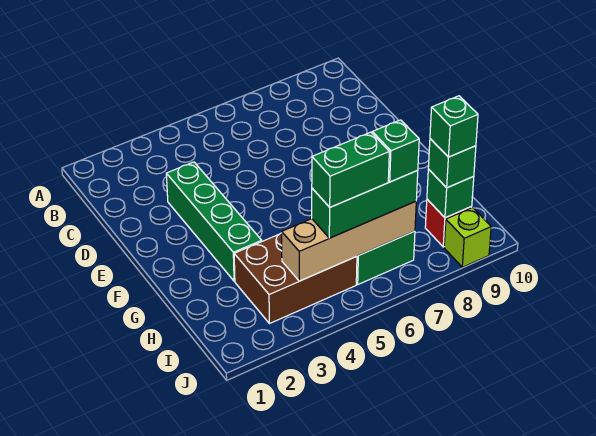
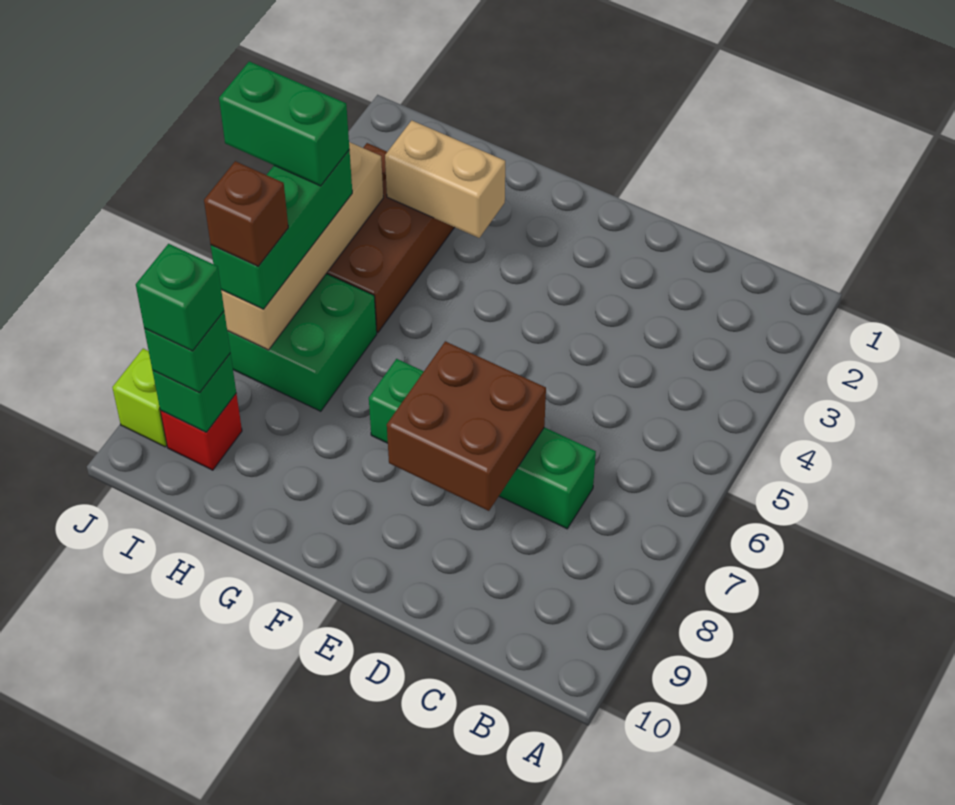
green 1x4 brick [166,162,262,281] -> green 1x4 brick moved to [369,359,596,529]
none -> brown 2x2 brick [387,341,546,511]
none -> tan 1x2 brick [385,120,505,238]
green 1x2 brick [312,132,389,207] -> green 1x2 brick turned to [219,61,349,186]
green 1x1 brick [372,120,419,182] -> brown 1x1 brick [204,161,288,266]

